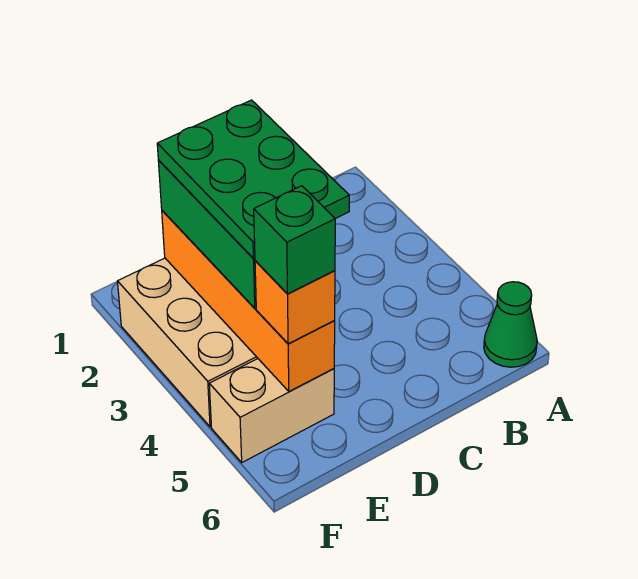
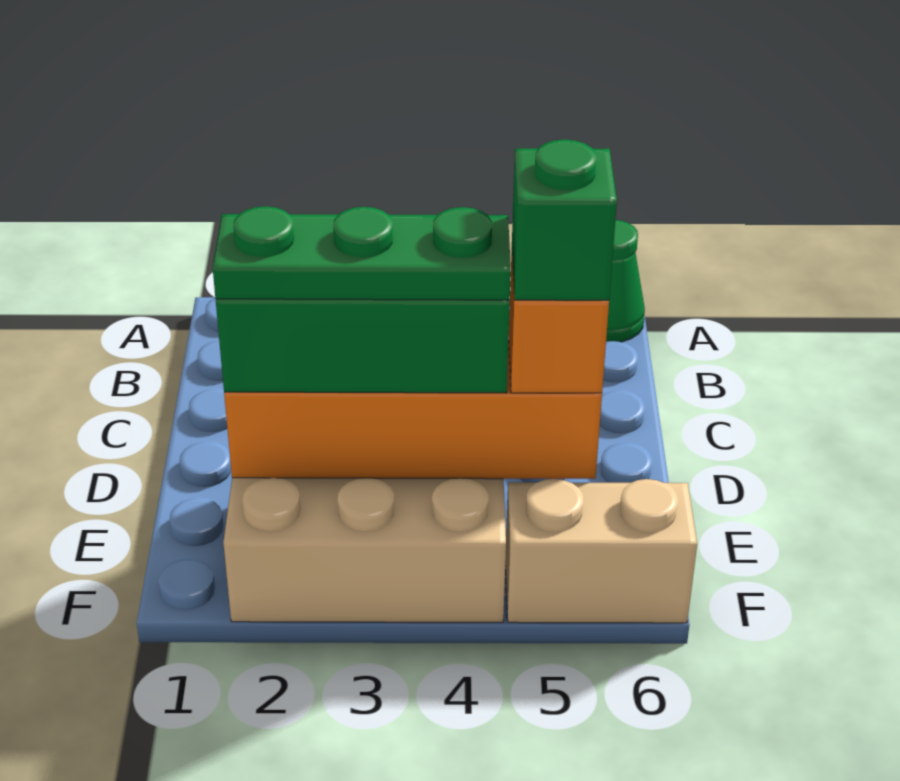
green 2x3 plate [157,100,349,258] -> green 1x3 plate [213,206,511,300]
tan 1x2 brick [209,359,334,462] -> tan 1x2 brick turned to [505,479,697,623]

